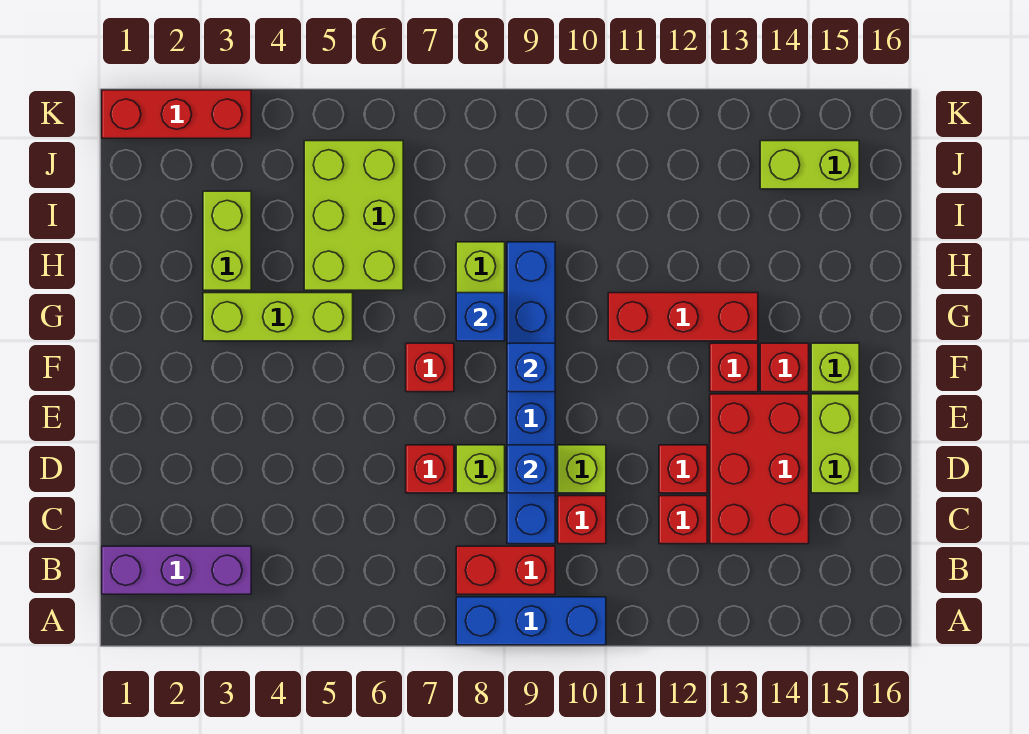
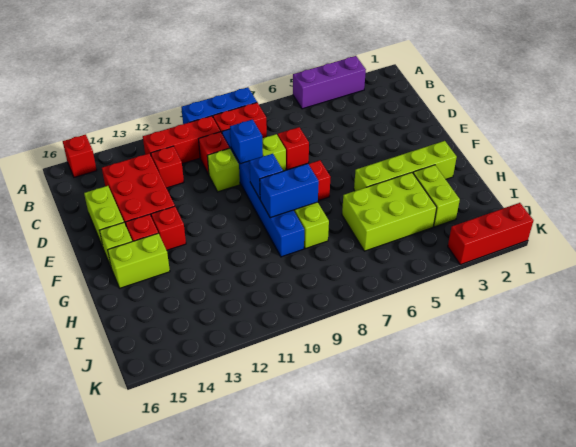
purple 1x3 brick [102,546,251,594] -> purple 1x3 brick moved to [293,56,366,109]
red 1x1 brick [659,445,707,493] -> red 1x1 brick moved to [63,135,97,177]
lime 1x3 brick [203,293,353,341] -> lime 1x4 brick [354,141,457,191]
blue 1x1 brick [456,293,505,341] -> blue 1x2 brick [260,164,319,218]
red 1x3 brick [608,293,758,341] -> red 1x3 brick moved to [143,116,220,164]
lime 2x3 brick [304,141,403,290] -> lime 2x3 brick turned to [342,173,437,251]
lime 1x2 brick [760,141,859,189] -> lime 1x2 brick moved to [108,233,170,288]

